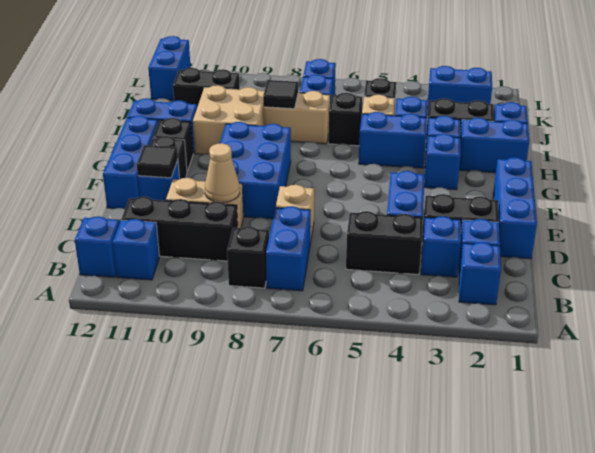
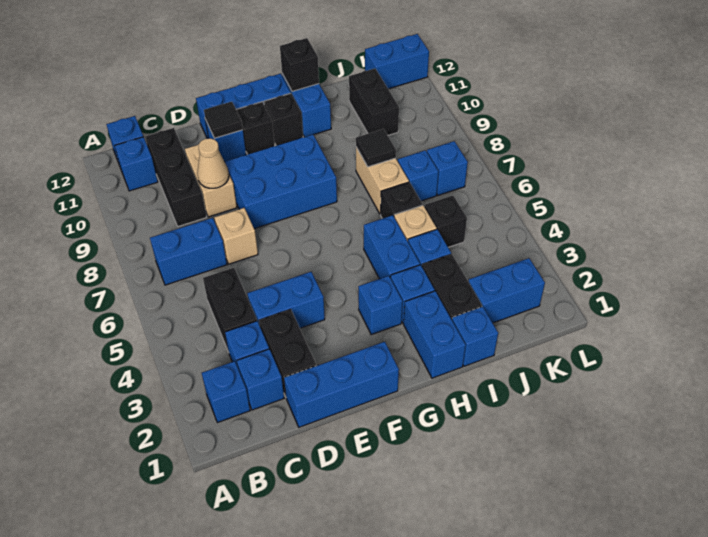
black 1x1 brick [227,227,269,288] -> black 1x1 brick moved to [280,38,319,91]
tan 2x2 brick [193,85,264,154] -> none
blue 1x2 brick [427,66,492,115] -> blue 1x2 brick turned to [468,258,545,323]

